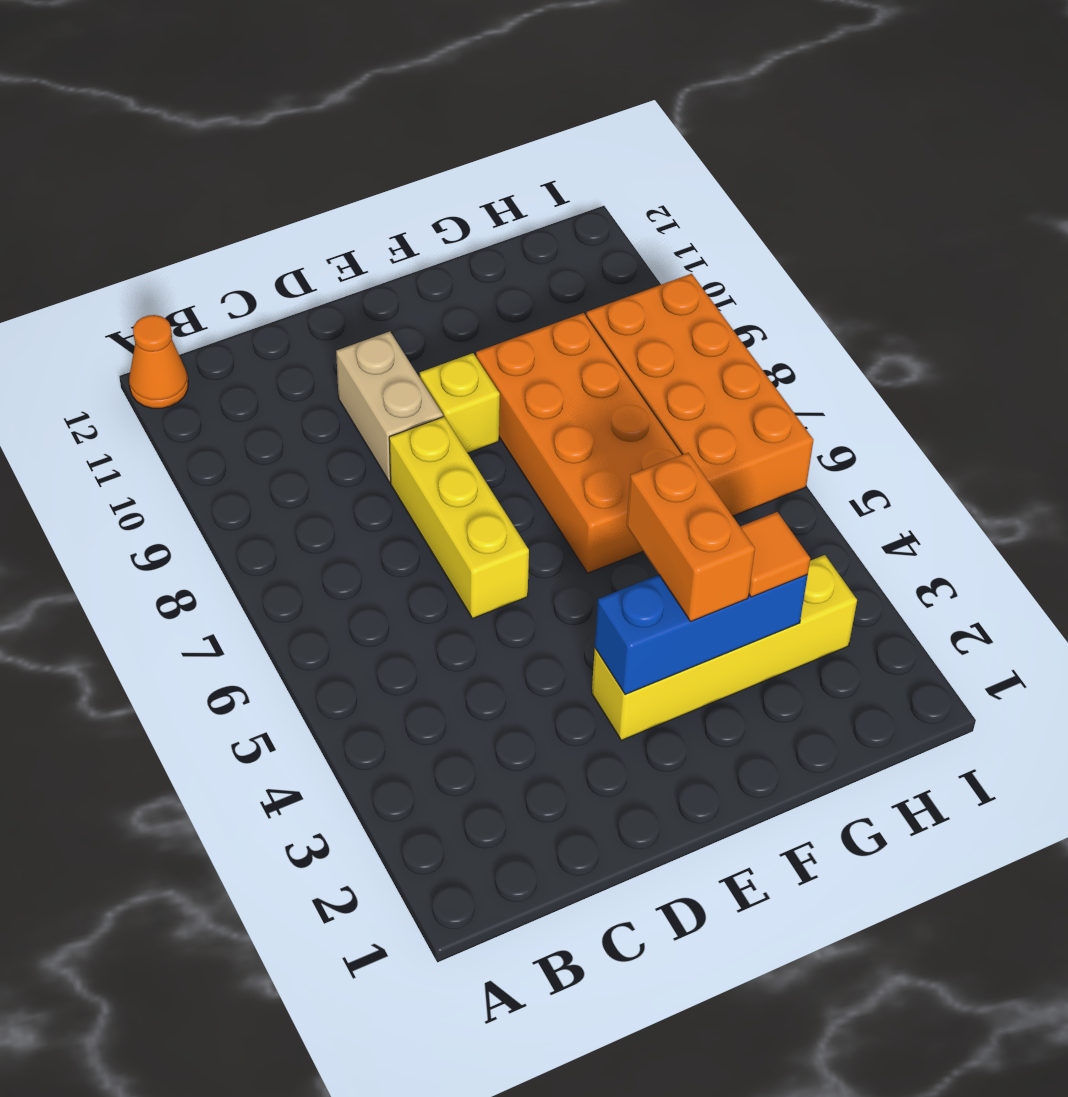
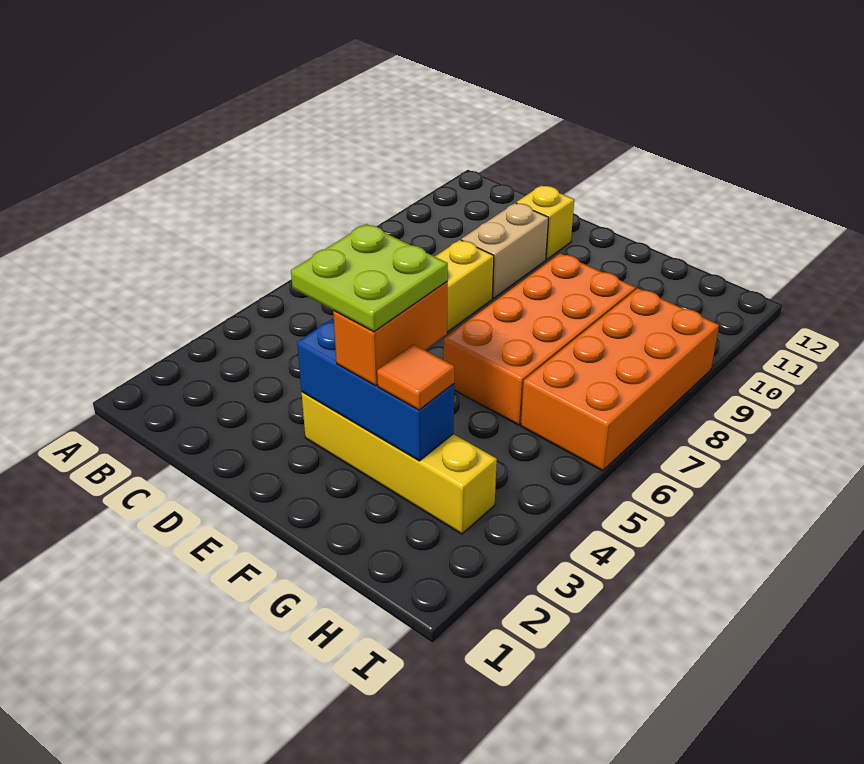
orange 1x1 cone [129,315,188,408] -> none
none -> lime 2x2 plate [291,224,448,332]
yellow 1x1 brick [420,353,500,453] -> yellow 1x1 brick moved to [516,185,574,260]

